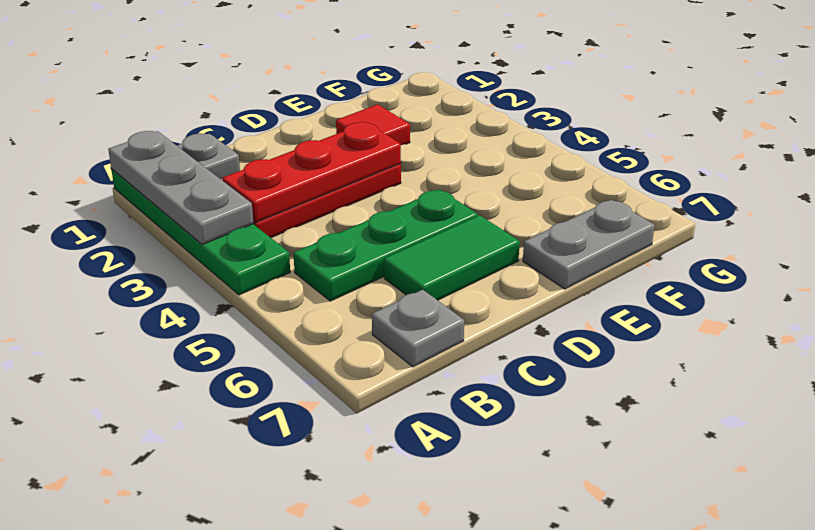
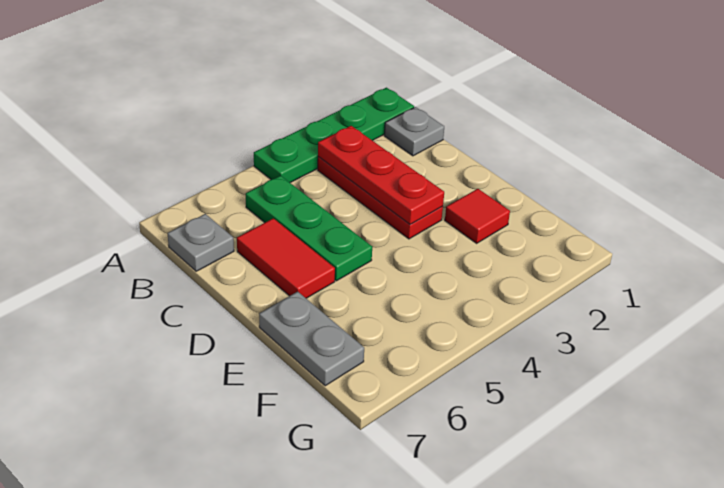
grey 1x3 plate [108,131,253,245] -> none
green 1x2 tile [384,215,520,300] -> red 1x2 tile [237,218,335,298]

